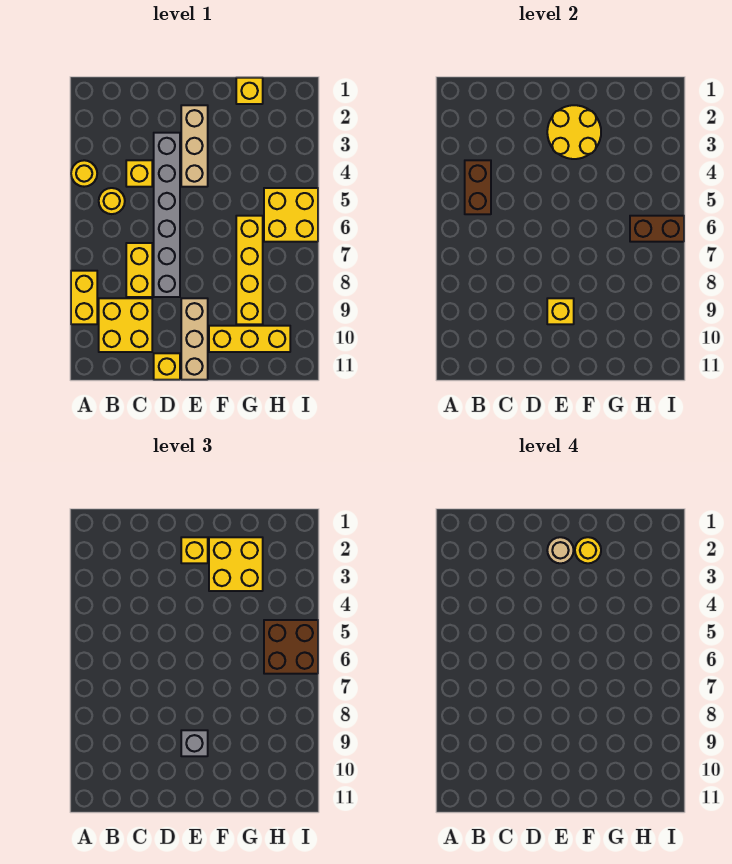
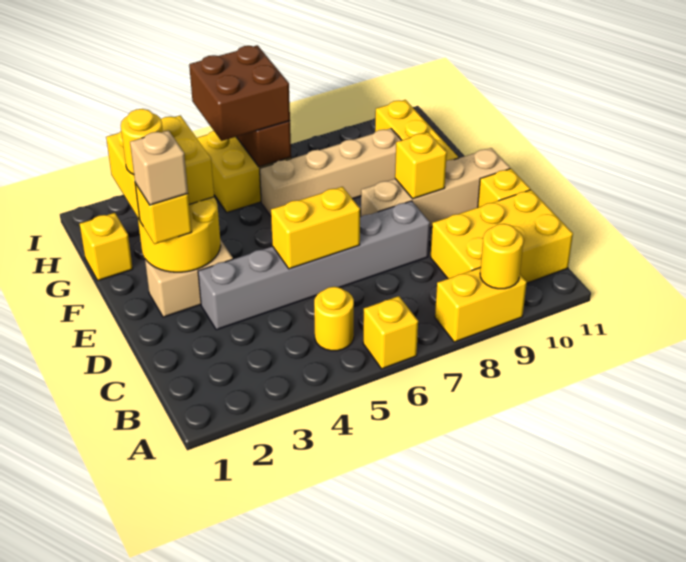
yellow 1x1 round brick [71,160,97,187] -> yellow 1x1 round brick moved to [480,224,523,289]
brown 1x2 brick [465,160,491,214] -> none
yellow 2x2 brick [99,298,152,352] -> yellow 2x3 brick [431,190,573,283]
yellow 1x1 brick [126,160,152,187] -> yellow 1x1 brick moved to [363,296,418,369]
yellow 1x2 brick [126,243,152,297] -> yellow 1x2 brick moved to [271,187,360,269]
tan 1x3 brick [181,105,208,187] -> tan 1x2 brick [145,239,233,317]
tan 1x1 round brick [547,537,574,563] -> tan 1x1 brick [130,130,188,205]
tan 1x3 brick [181,298,208,380] -> tan 1x4 brick [361,148,510,228]
grey 1x1 brick [181,730,208,756] -> none
yellow 1x4 brick [236,216,263,324] -> tan 1x4 brick [260,128,401,216]

